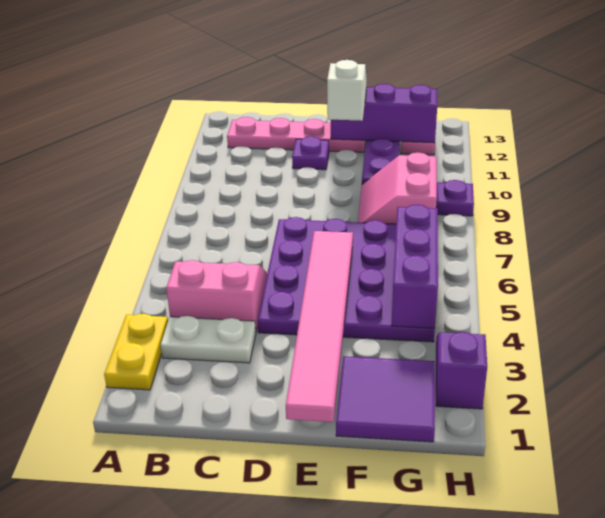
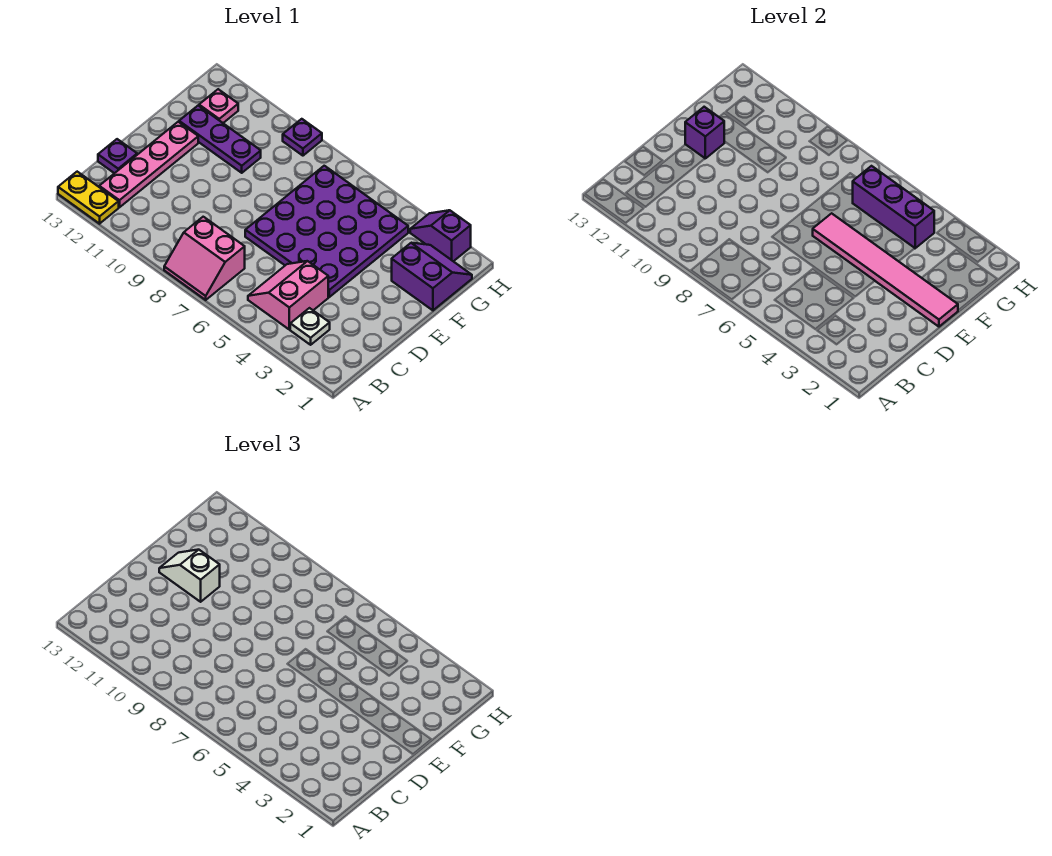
yellow 1x2 plate [104,314,168,390] -> yellow 1x2 plate moved to [58,172,119,224]
white 1x2 plate [161,316,256,363] -> white 1x1 plate [290,308,330,345]
purple 1x1 plate [292,136,329,170] -> purple 1x1 plate moved to [98,139,137,173]
purple 1x3 brick [331,84,437,143] -> purple 1x1 brick [685,107,724,158]
purple 2x2 tile [336,356,435,442] -> purple 2x2 slope [392,243,472,310]
pink 2x2 slope [358,153,437,224] -> pink 2x2 slope moved to [164,217,245,300]

